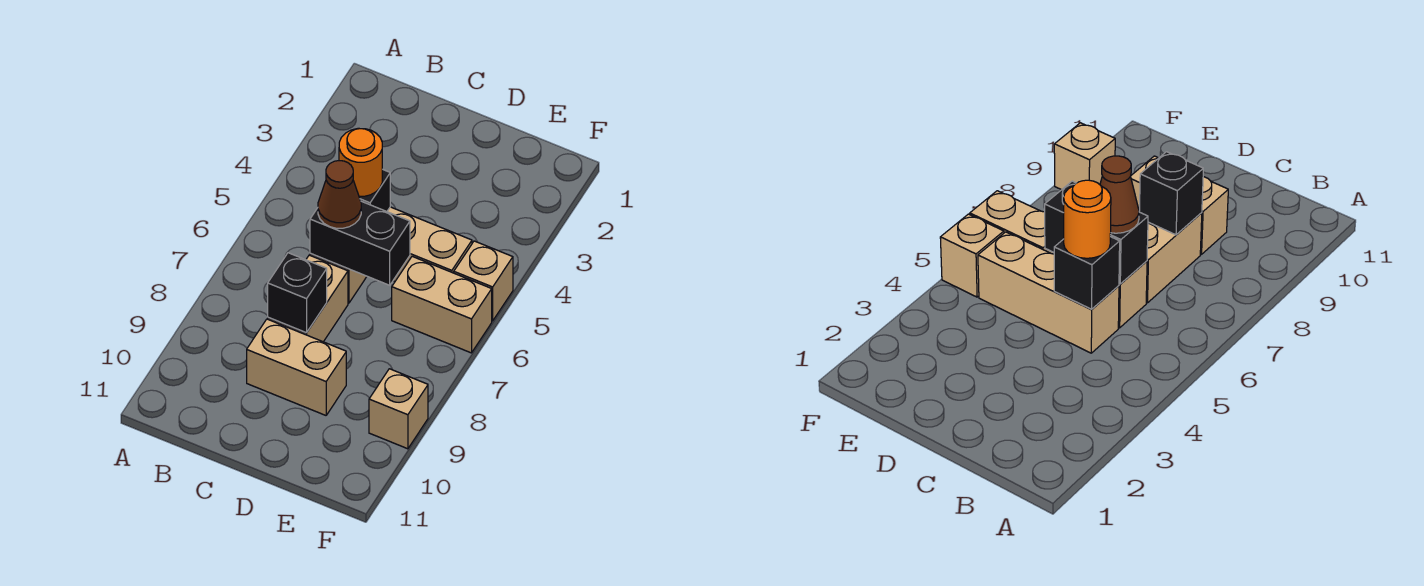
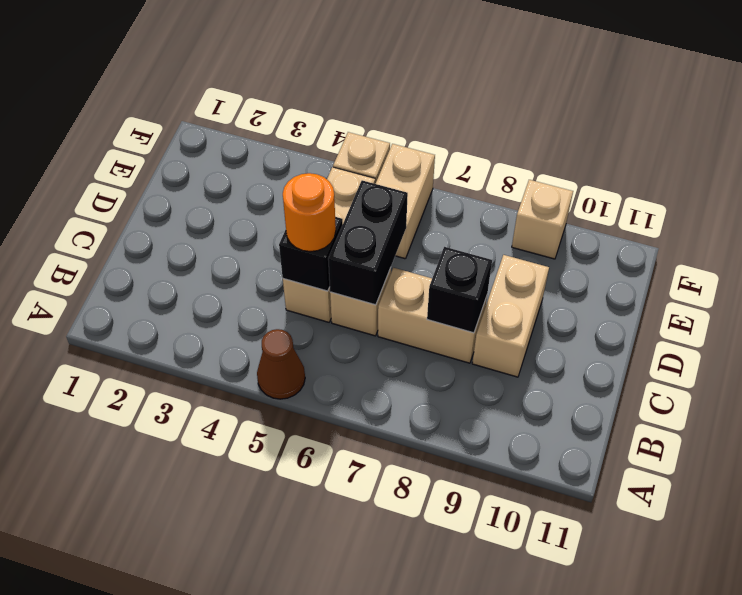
brown 1x1 cone [318,161,361,228] -> brown 1x1 cone moved to [257,329,305,399]

